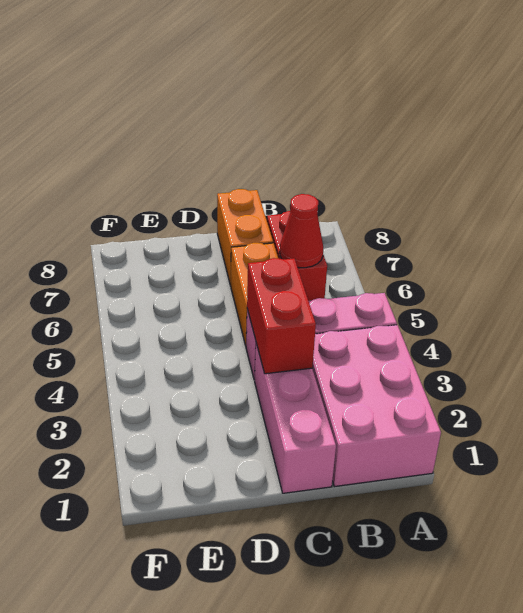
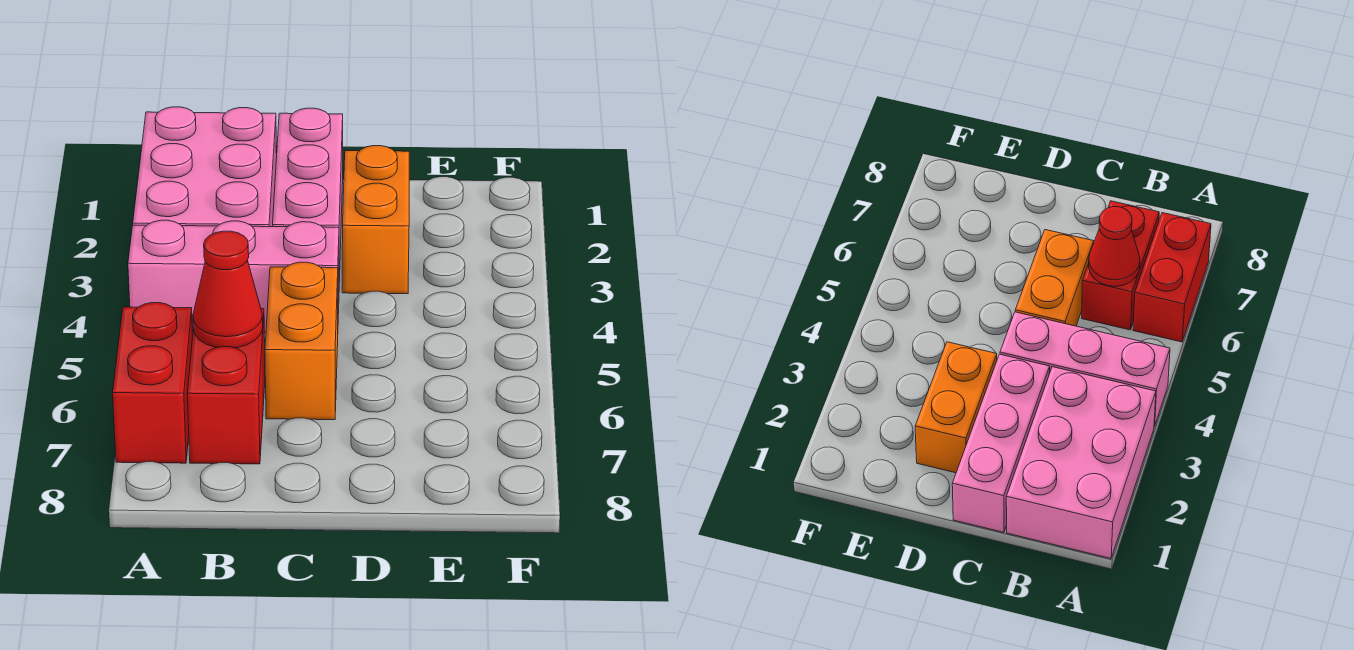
red 1x2 brick [247,258,316,374] -> red 1x2 brick moved to [113,303,193,463]
orange 1x2 brick [217,189,273,286] -> orange 1x2 brick moved to [342,146,409,294]

